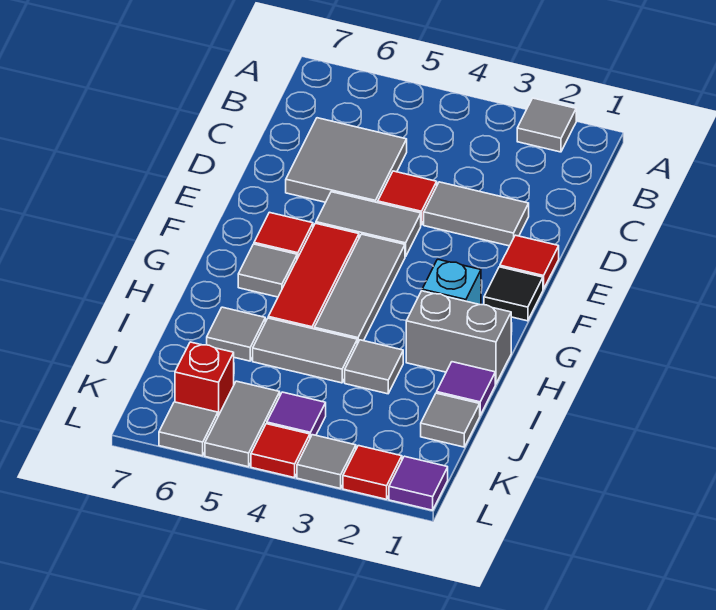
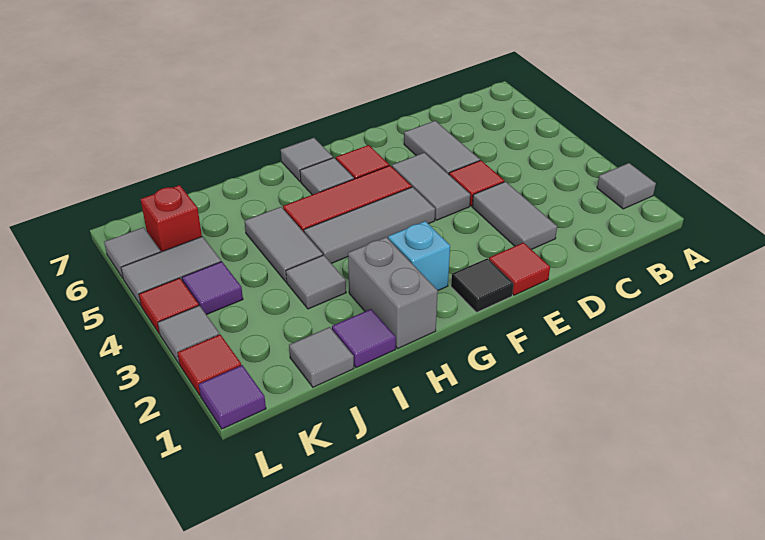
grey 2x2 tile [286,118,407,203] -> grey 1x2 tile [404,121,480,174]
grey 1x1 tile [207,307,265,361] -> grey 1x1 tile moved to [281,138,333,182]

